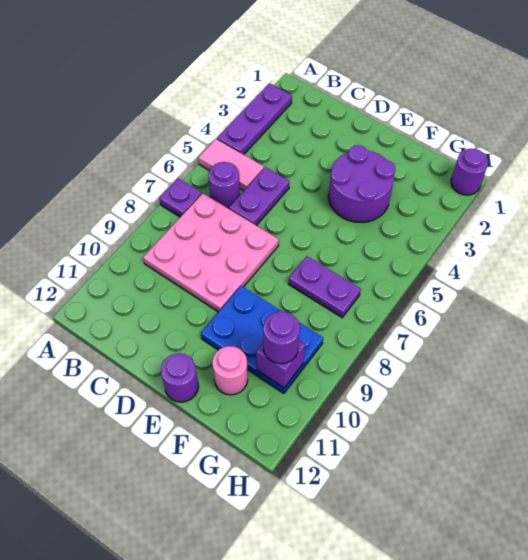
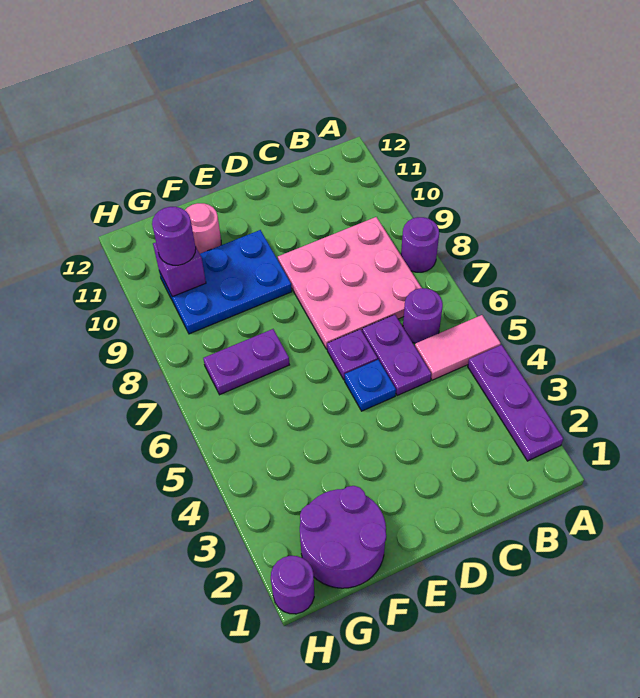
purple 1x1 plate [159,178,202,217] -> purple 1x1 plate moved to [327,329,378,380]
none -> blue 1x1 plate [345,360,396,411]
purple 2x2 round brick [329,145,395,222] -> purple 2x2 round brick moved to [300,486,386,588]
purple 1x1 round brick [161,353,199,402] -> purple 1x1 round brick moved to [401,217,439,272]

